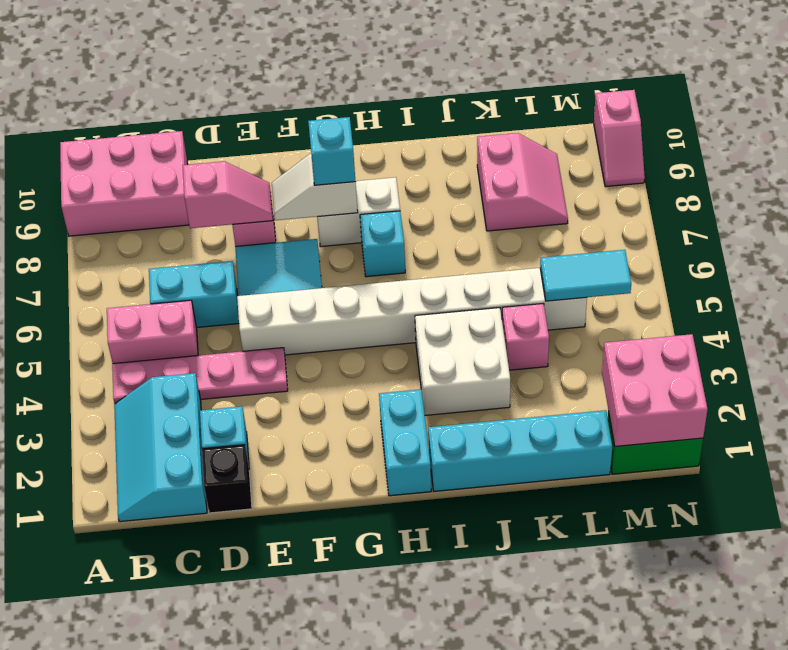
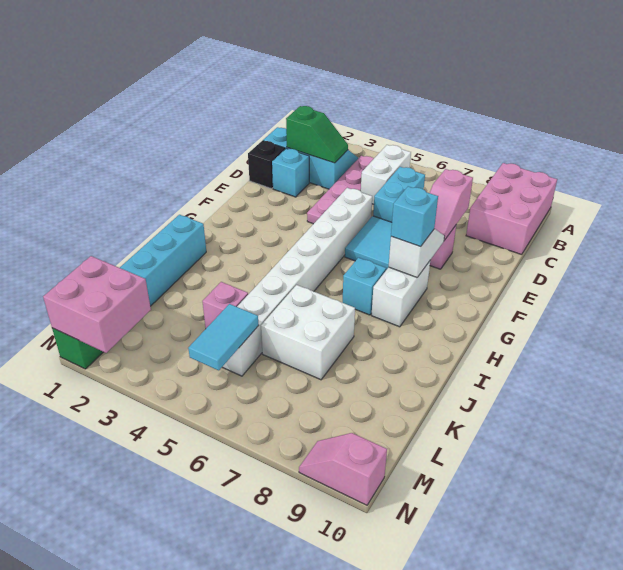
pink 1x2 brick [107,300,198,364] -> white 1x2 brick [361,145,411,204]
none -> green 1x2 slope [286,106,348,163]
cyan 1x2 brick [379,389,431,496] -> none
white 2x2 brick [415,308,510,415] -> white 2x2 brick moved to [261,285,355,380]
pink 2x2 slope [477,133,568,231] -> none

